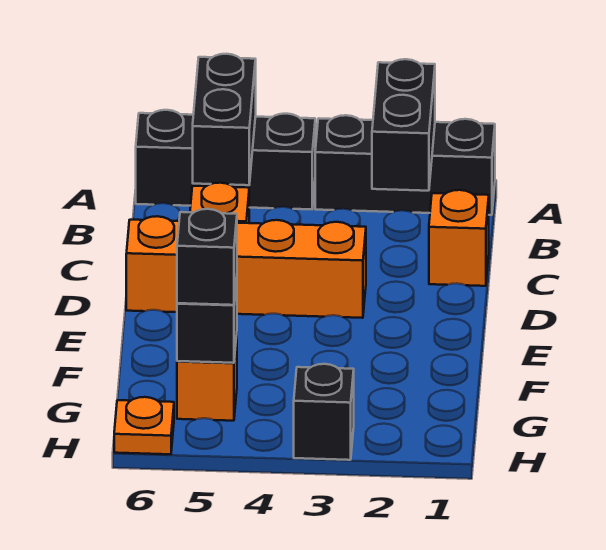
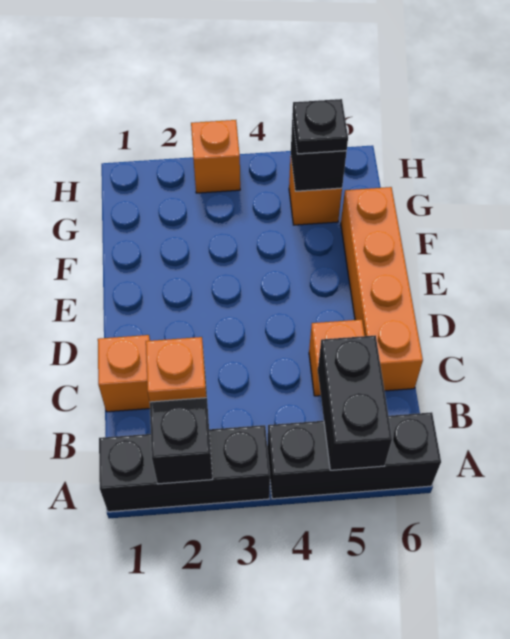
orange 1x4 brick [126,216,366,318] -> orange 1x4 brick turned to [341,187,423,391]
black 1x1 brick [177,209,237,305] -> black 1x1 plate [292,99,348,154]
black 1x1 brick [294,364,354,460] -> orange 1x1 brick [191,120,240,193]
orange 1x1 plate [114,397,174,454] -> orange 1x1 plate moved to [146,337,206,402]

